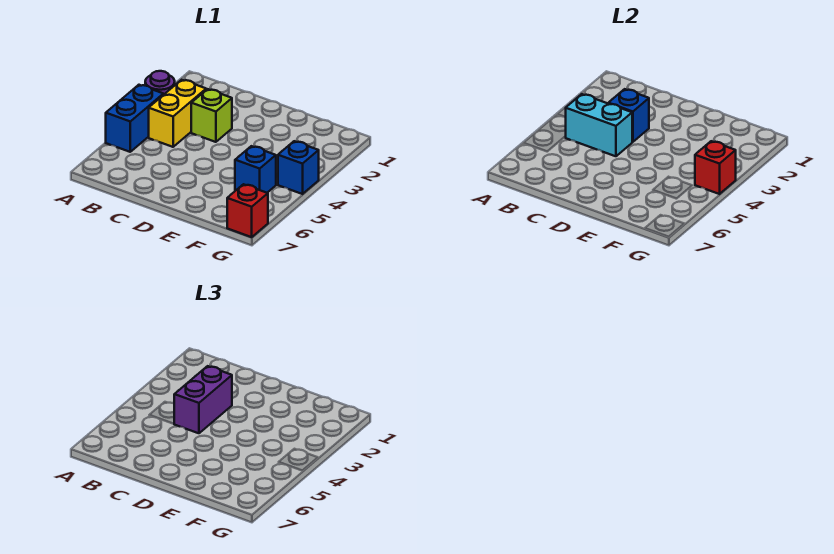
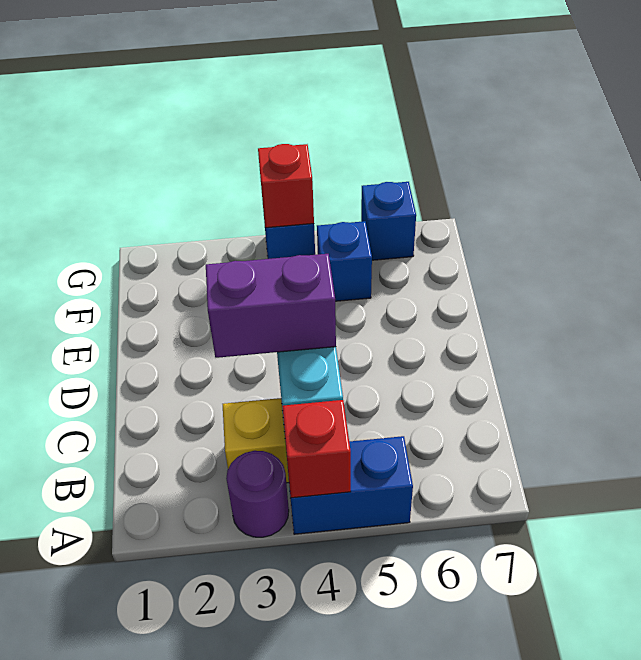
lime 1x1 brick [191,89,232,142] -> none
blue 1x1 brick [608,89,649,142] -> blue 1x1 brick moved to [361,182,416,260]
red 1x1 brick [227,184,268,237] -> red 1x1 brick moved to [282,400,351,498]

